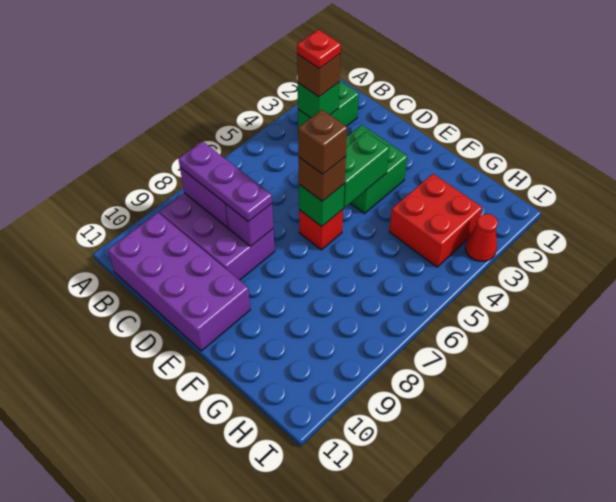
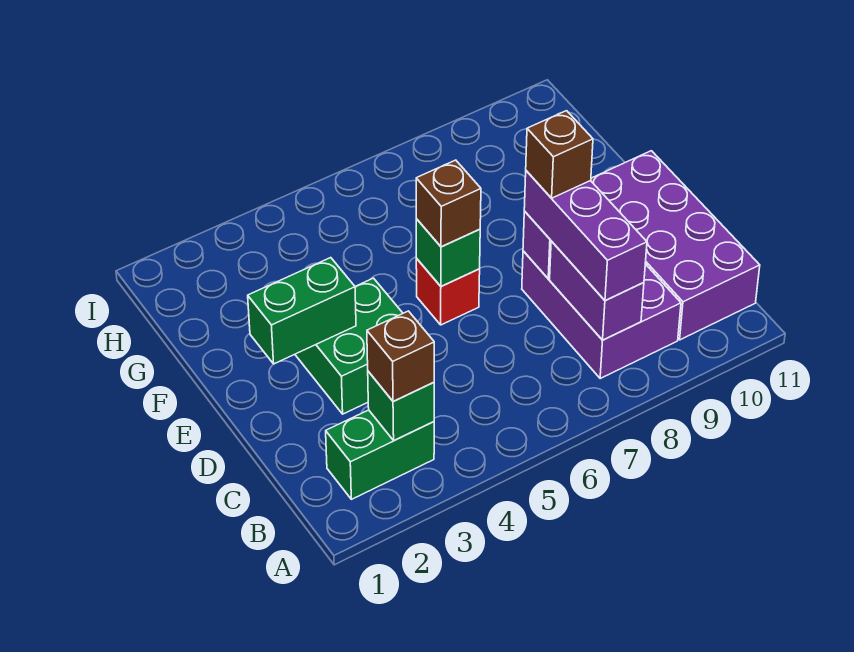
red 1x1 plate [297,30,341,69] -> none
purple 1x3 plate [179,141,272,222] -> purple 1x3 brick [524,171,647,300]
green 1x2 brick [343,131,389,208] -> green 1x2 brick moved to [248,258,356,364]
brown 1x1 brick [298,110,347,174] -> brown 1x1 brick moved to [526,111,593,198]
red 2x2 brick [389,174,482,267] -> none
red 1x1 cone [465,214,498,261] -> none

